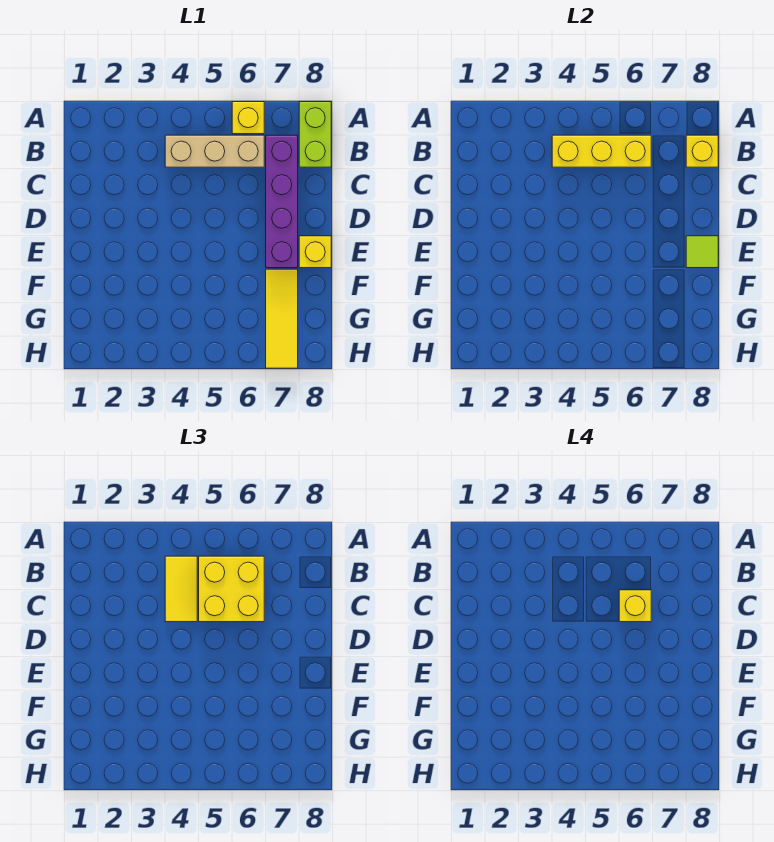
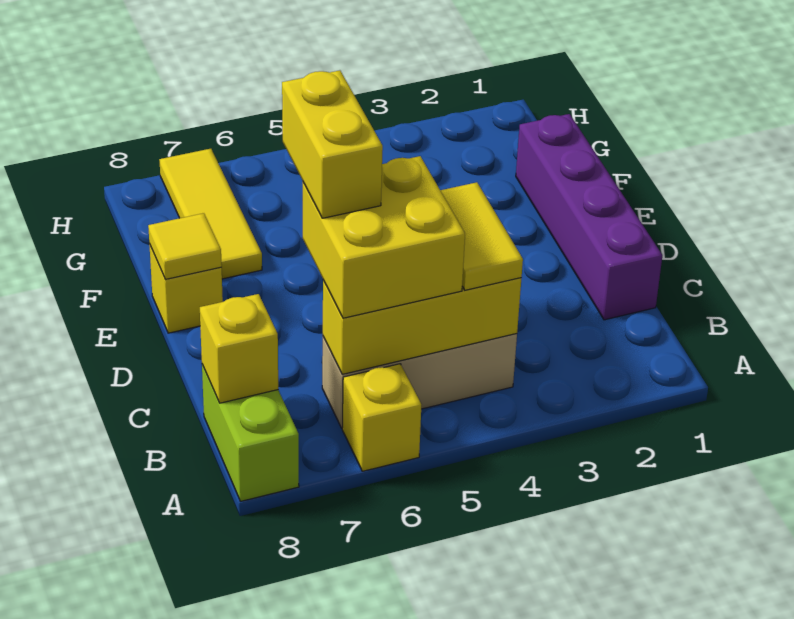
purple 1x4 brick [266,135,298,268] -> purple 1x4 brick moved to [516,114,662,320]
yellow 1x1 brick [619,590,651,622] -> yellow 1x2 brick [282,70,383,218]
lime 1x1 tile [686,236,718,268] -> yellow 1x1 tile [148,213,222,279]

